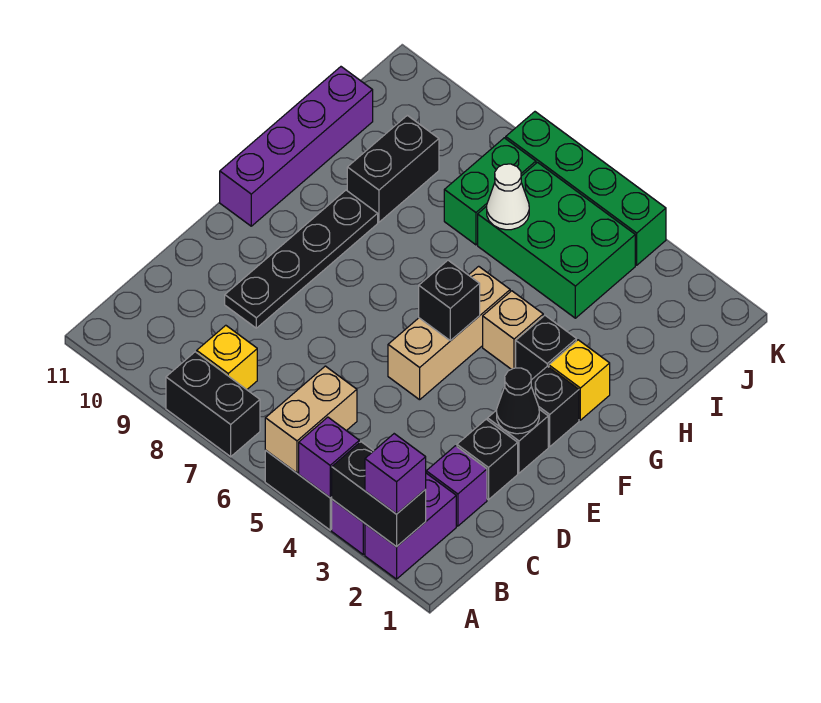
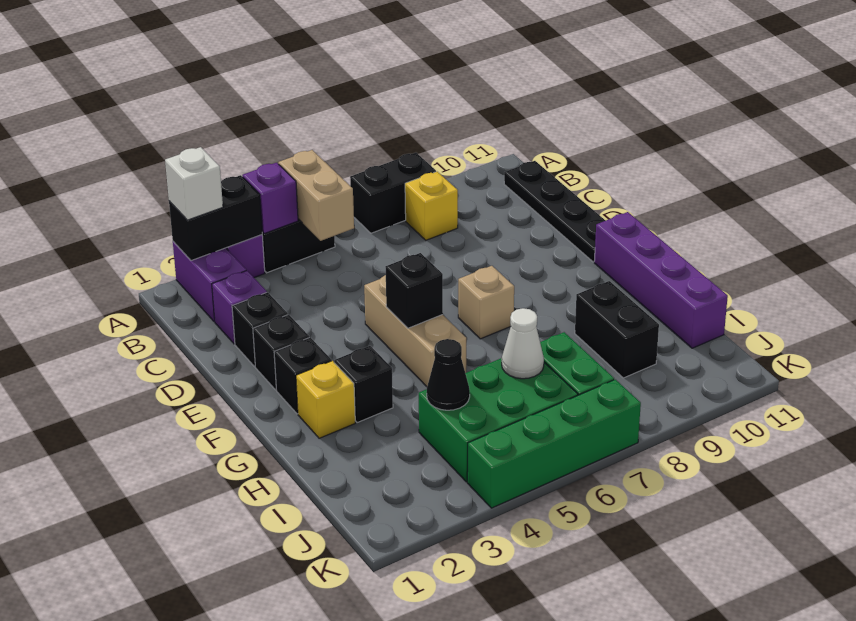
purple 1x1 brick [365,434,426,514] -> white 1x1 brick [165,147,223,220]
black 1x4 plate [225,190,378,328] -> black 1x4 plate moved to [504,161,606,262]
black 1x1 cone [497,368,539,434] -> black 1x1 cone moved to [427,339,470,410]
tan 1x1 brick [483,291,543,369] -> tan 1x1 brick moved to [458,266,514,339]

